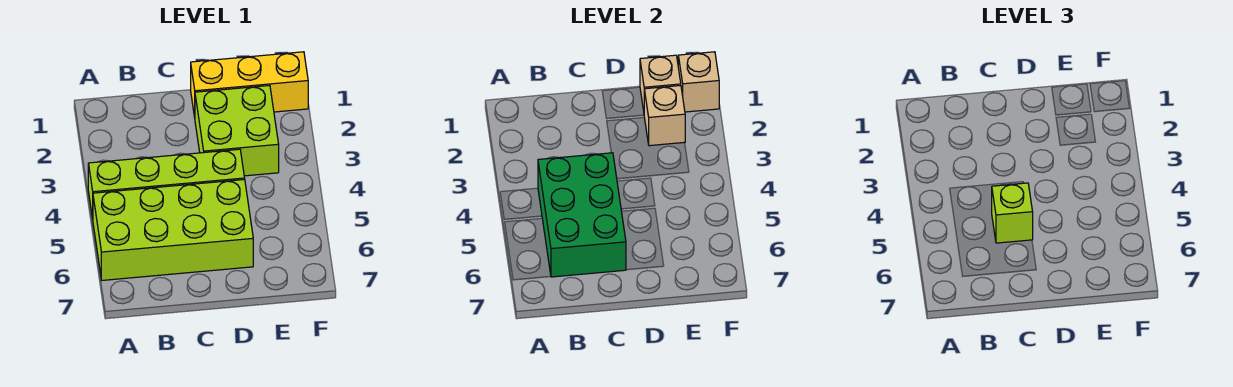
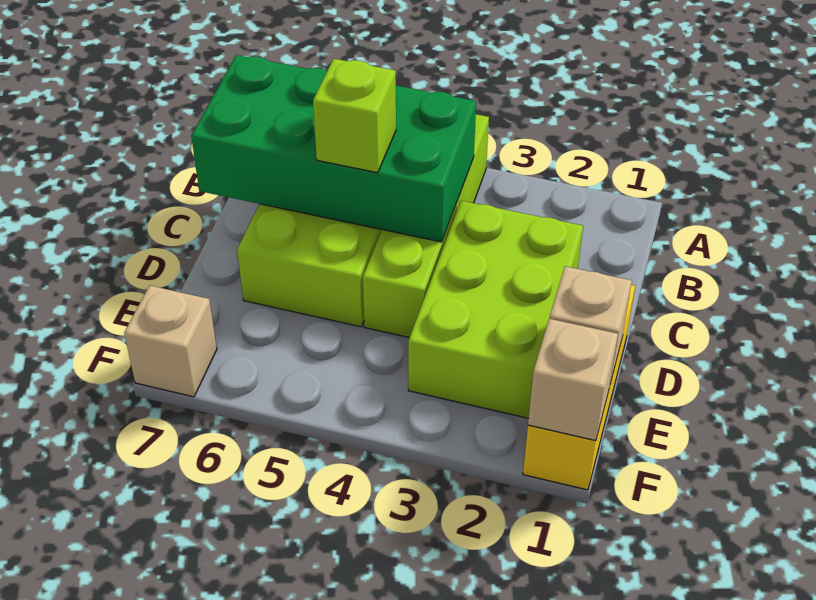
green 2x3 brick [538,153,626,277] -> green 2x4 brick [191,55,476,242]
lime 2x2 brick [195,85,279,176] -> lime 2x3 brick [408,201,583,418]
tan 1x1 brick [644,85,685,146] -> tan 1x1 brick moved to [124,286,217,397]

